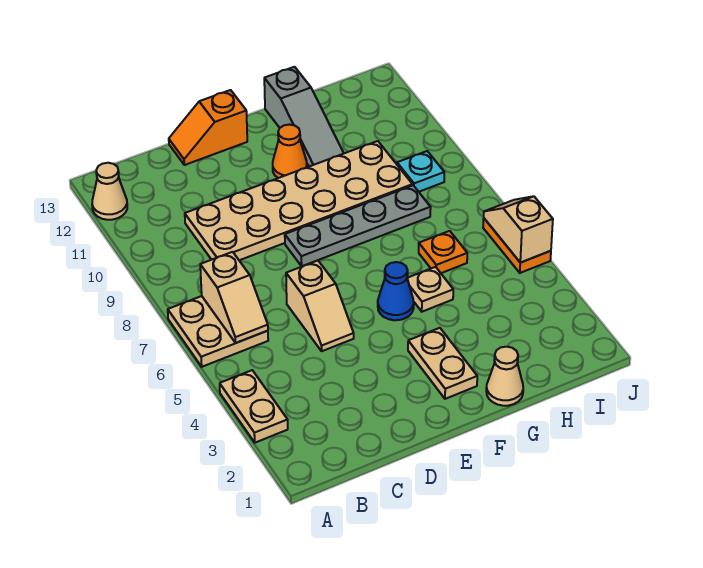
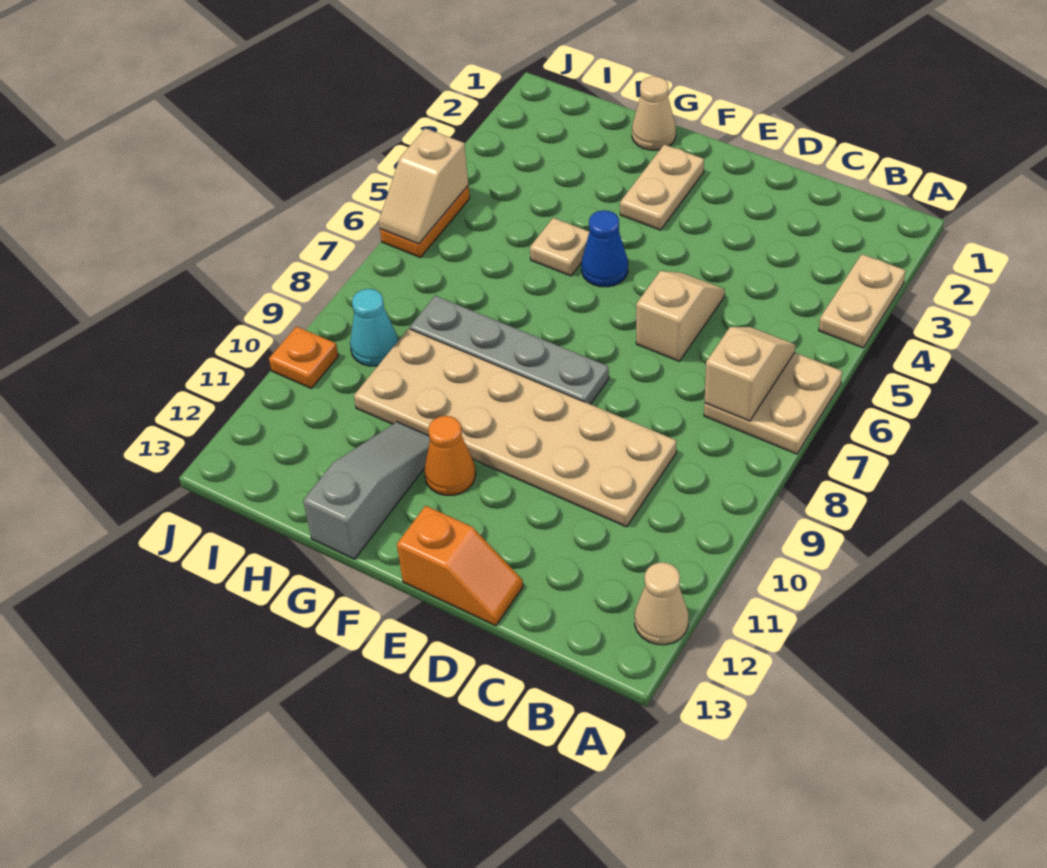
orange 1x1 plate [419,231,467,273] -> orange 1x1 plate moved to [269,326,338,388]
cyan 1x1 plate [397,151,444,192] -> cyan 1x1 cone [350,289,398,366]

